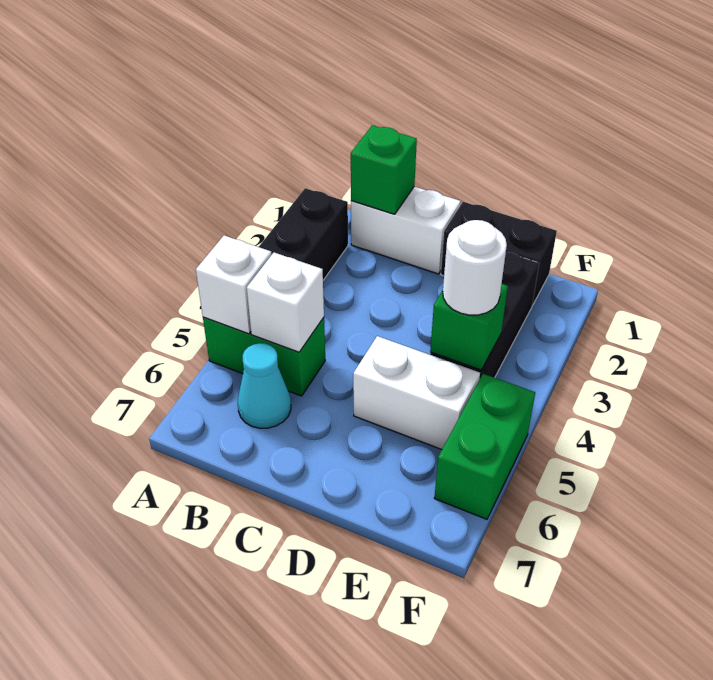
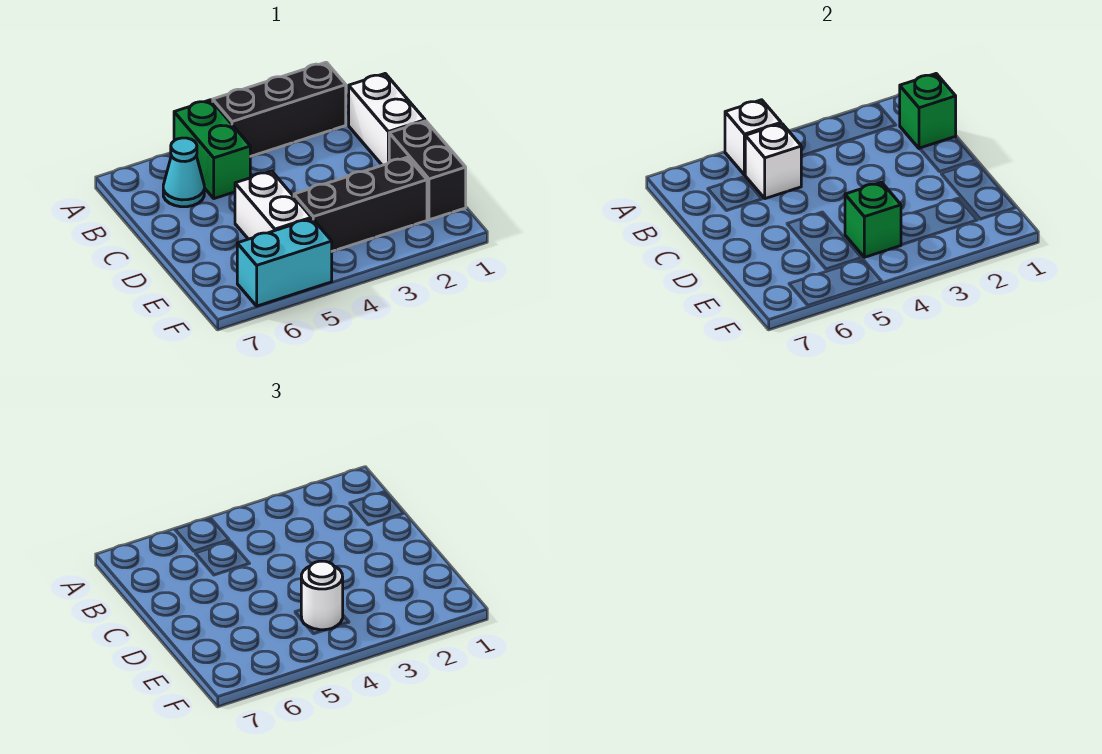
green 1x2 brick [434,374,535,519] -> cyan 1x2 brick [237,219,332,306]

